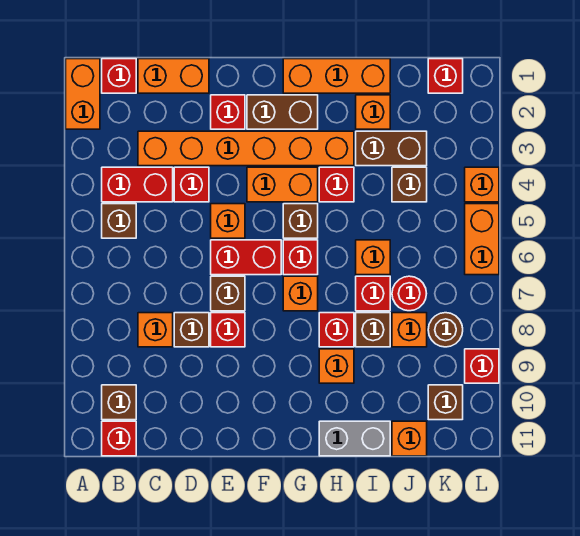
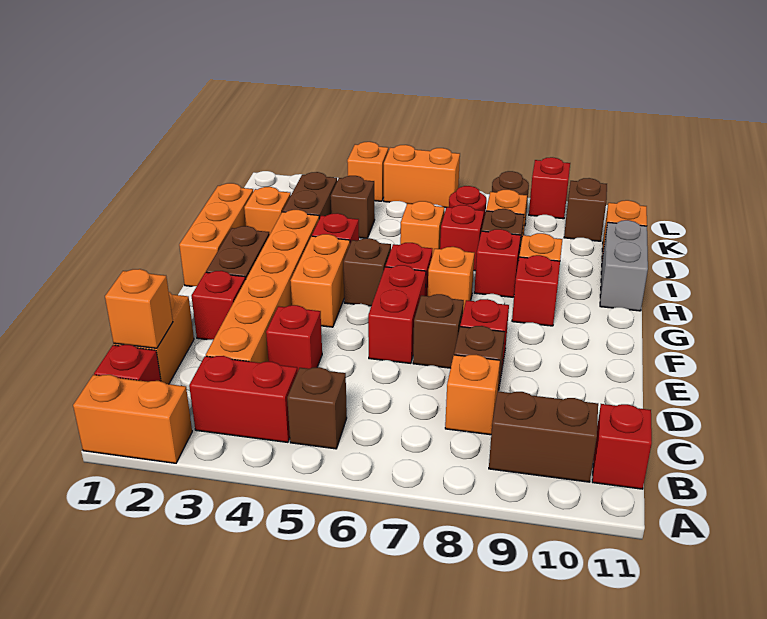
red 1x2 brick [102,167,173,202] -> red 1x2 brick turned to [189,356,297,442]
brown 1x1 brick [102,385,136,420] -> brown 1x2 brick [489,391,598,482]
orange 1x1 brick [211,204,245,238] -> orange 1x1 brick moved to [105,269,173,348]
red 1x1 brick [428,59,463,93] -> red 1x1 brick moved to [512,255,560,326]

